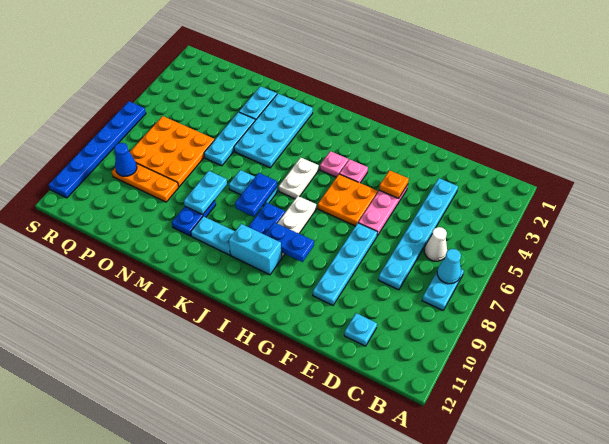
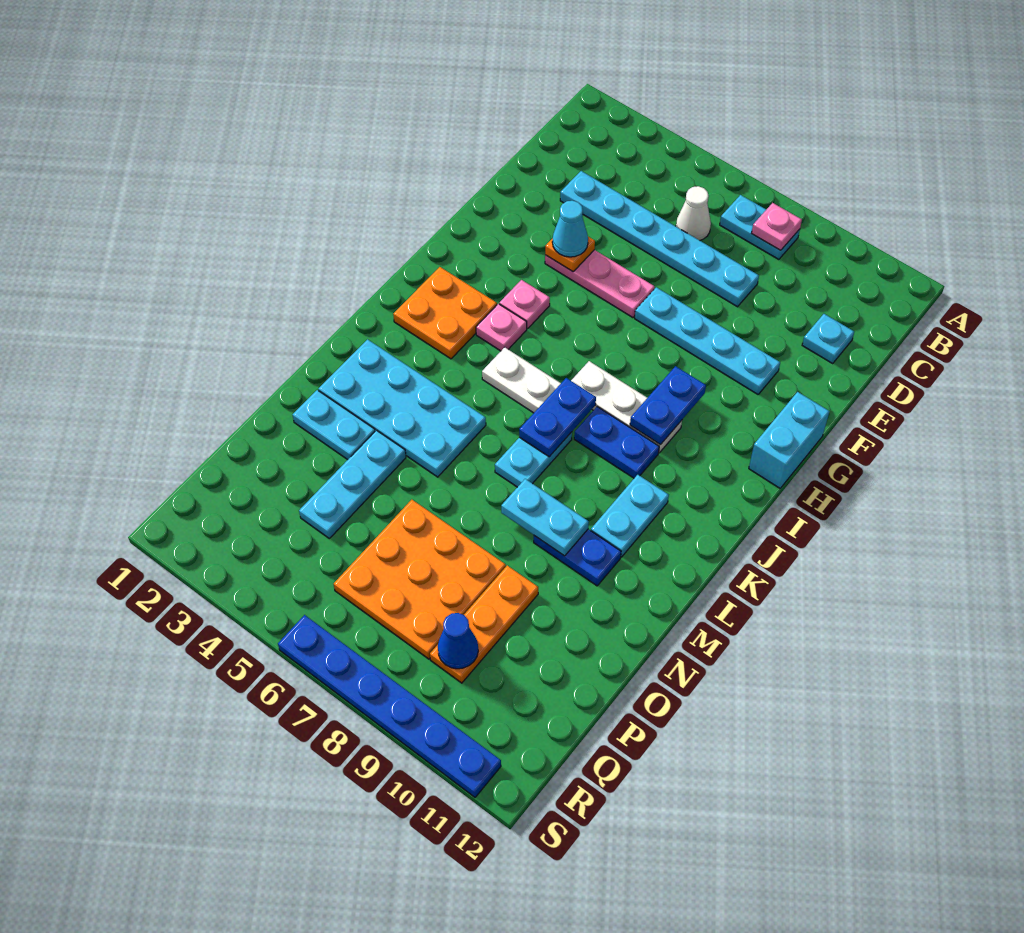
cyan 1x1 cone [437,249,461,284] -> cyan 1x1 cone moved to [552,201,588,257]
none -> pink 1x1 plate [751,203,802,250]
orange 2x2 plate [318,174,378,226] -> orange 2x2 plate moved to [393,267,497,359]
cyan 1x2 brick [229,224,282,275] -> cyan 1x2 brick moved to [749,392,830,488]
blue 1x2 plate [235,173,277,217] -> blue 1x2 plate turned to [519,378,596,457]
cyan 1x3 plate [204,112,255,166] -> cyan 1x3 plate turned to [299,430,406,538]

